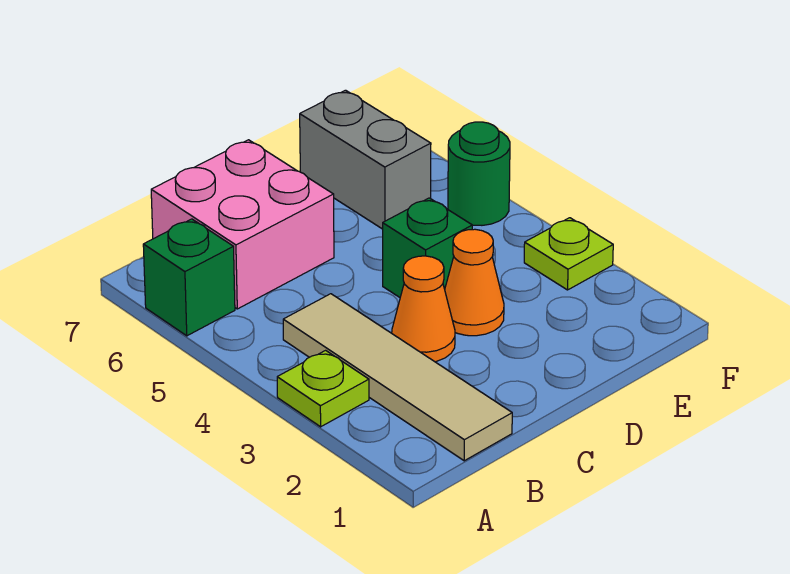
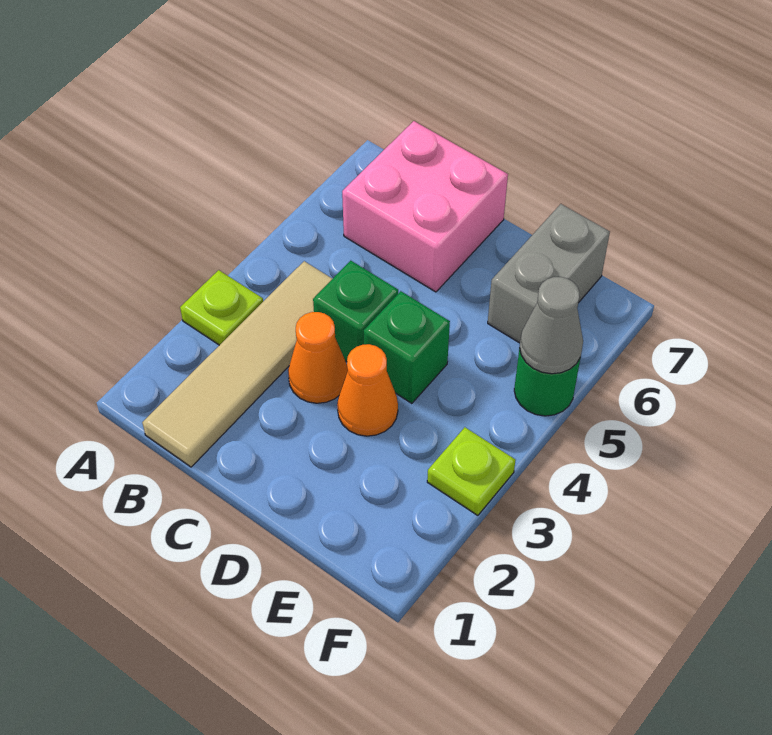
green 1x1 brick [143,219,235,336] -> green 1x1 brick moved to [313,261,398,362]
none -> grey 1x1 cone [520,277,583,374]

